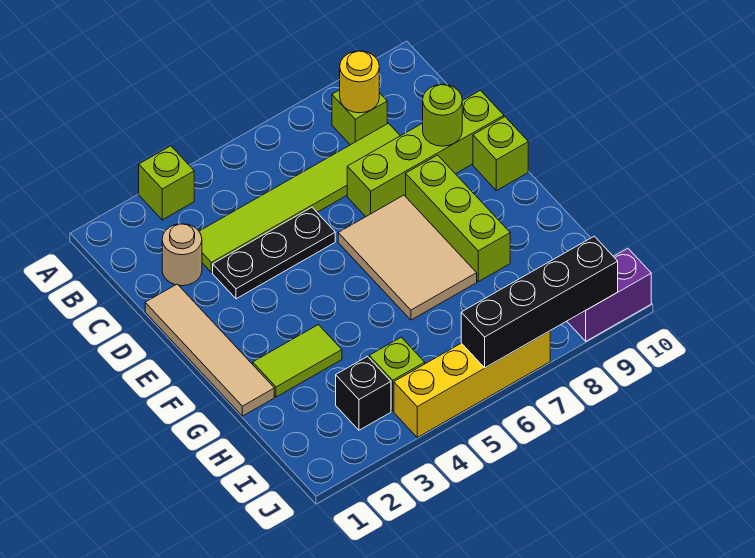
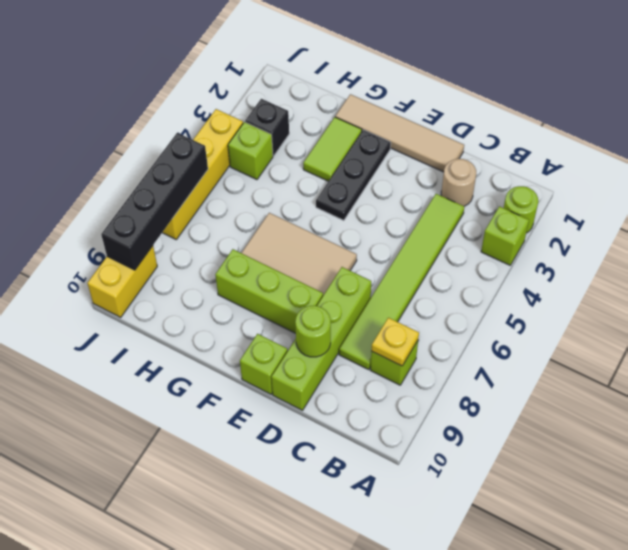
none -> lime 1x1 round brick [504,186,538,233]
yellow 1x1 round brick [340,51,379,113] -> yellow 1x1 plate [371,318,419,366]
black 1x3 plate [213,207,335,299] -> black 1x3 plate moved to [316,130,391,220]
purple 1x2 brick [567,248,651,341] -> yellow 1x2 brick [87,246,157,317]

